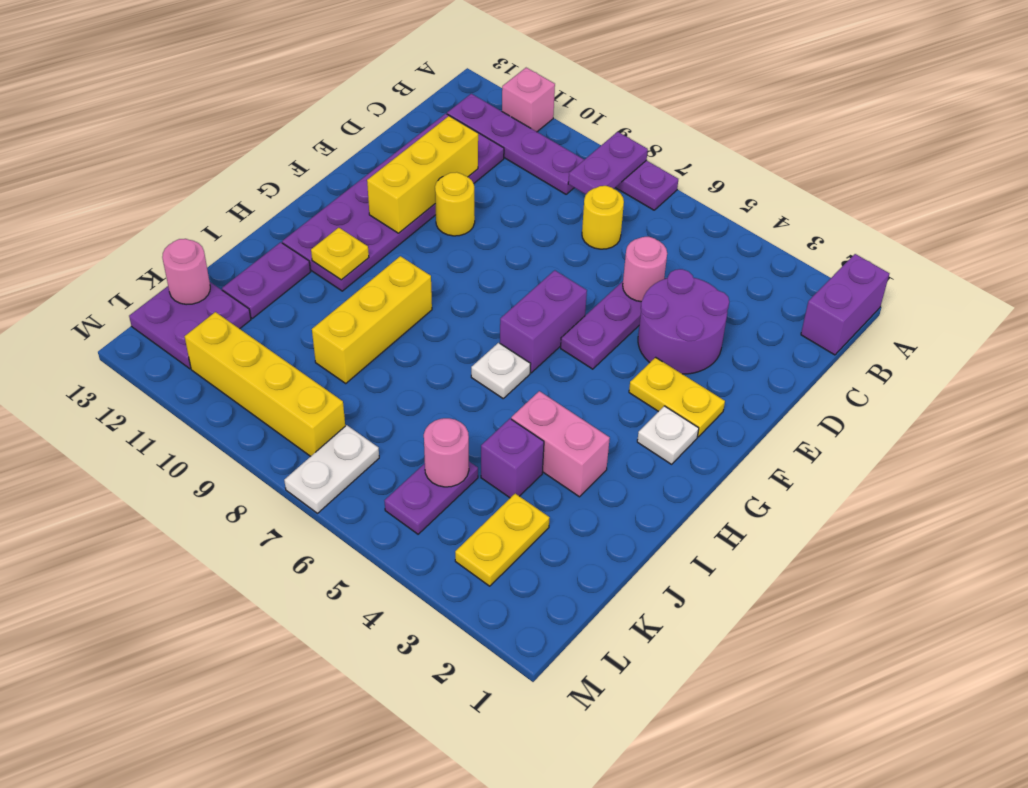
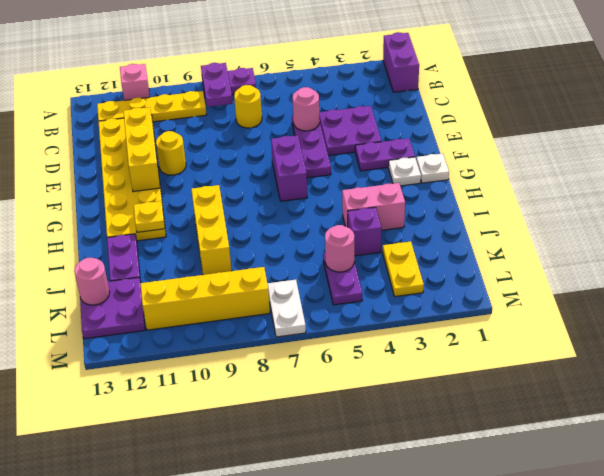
purple 1x4 plate [447,94,584,194] -> yellow 1x4 plate [97,91,206,122]
purple 2x6 plate [282,114,504,291] -> yellow 2x6 plate [98,115,166,241]
purple 2x2 round brick [638,269,729,374] -> purple 2x2 plate [319,106,382,156]
yellow 1x2 plate [629,357,725,437] -> purple 1x2 plate [355,138,415,171]
white 1x1 plate [471,343,530,398] -> white 1x1 plate moved to [416,154,449,183]

